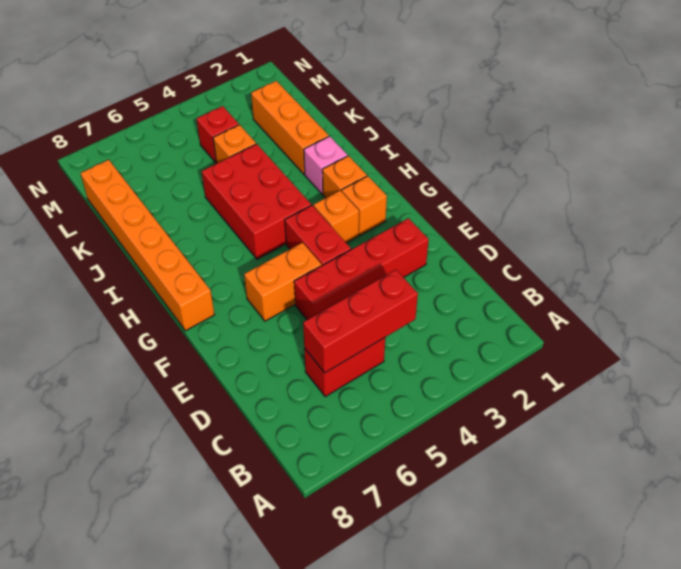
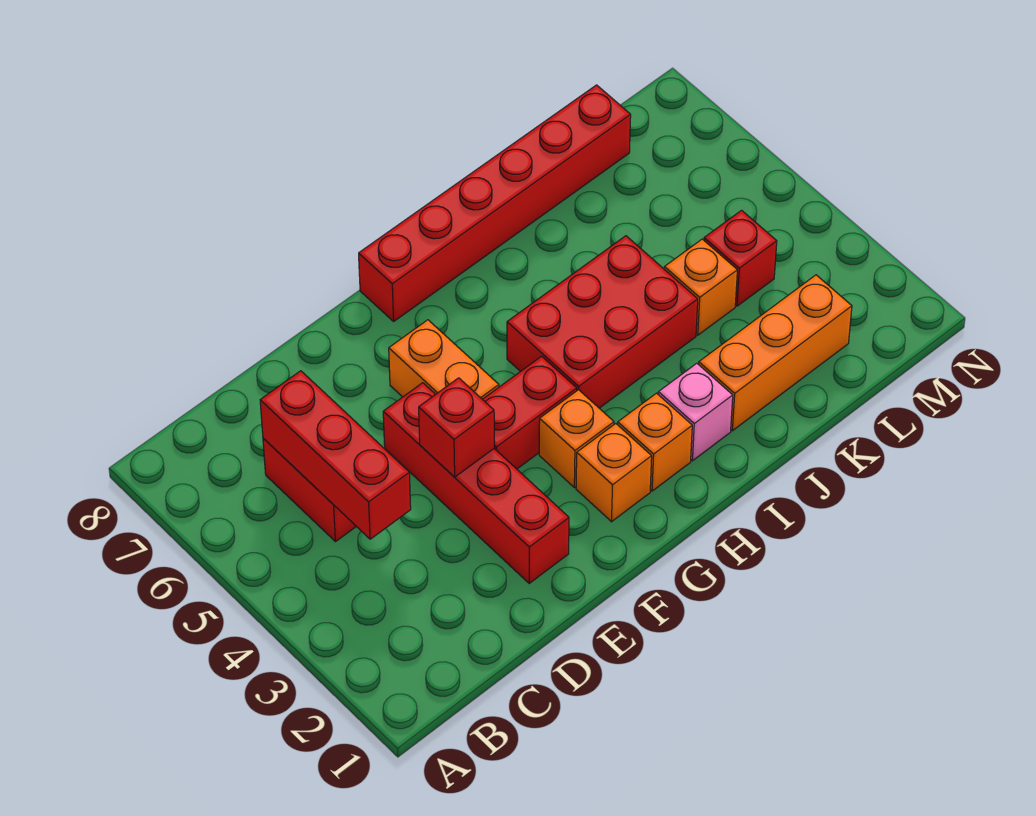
none -> red 1x1 brick [419,378,494,477]
orange 1x6 brick [80,160,215,331] -> red 1x6 brick [359,85,631,321]

